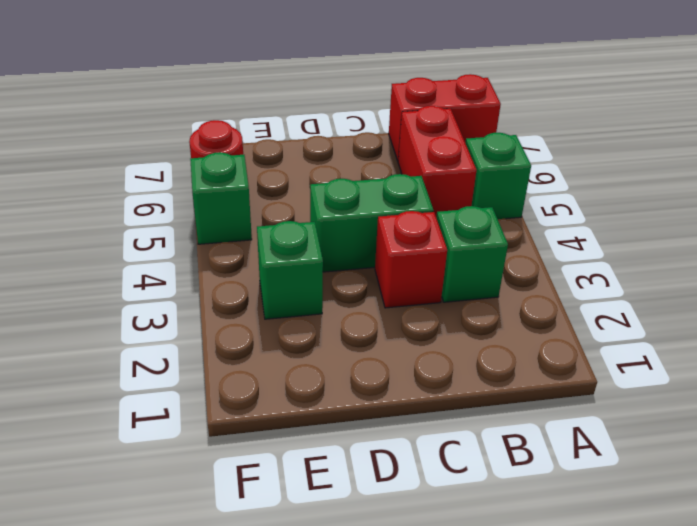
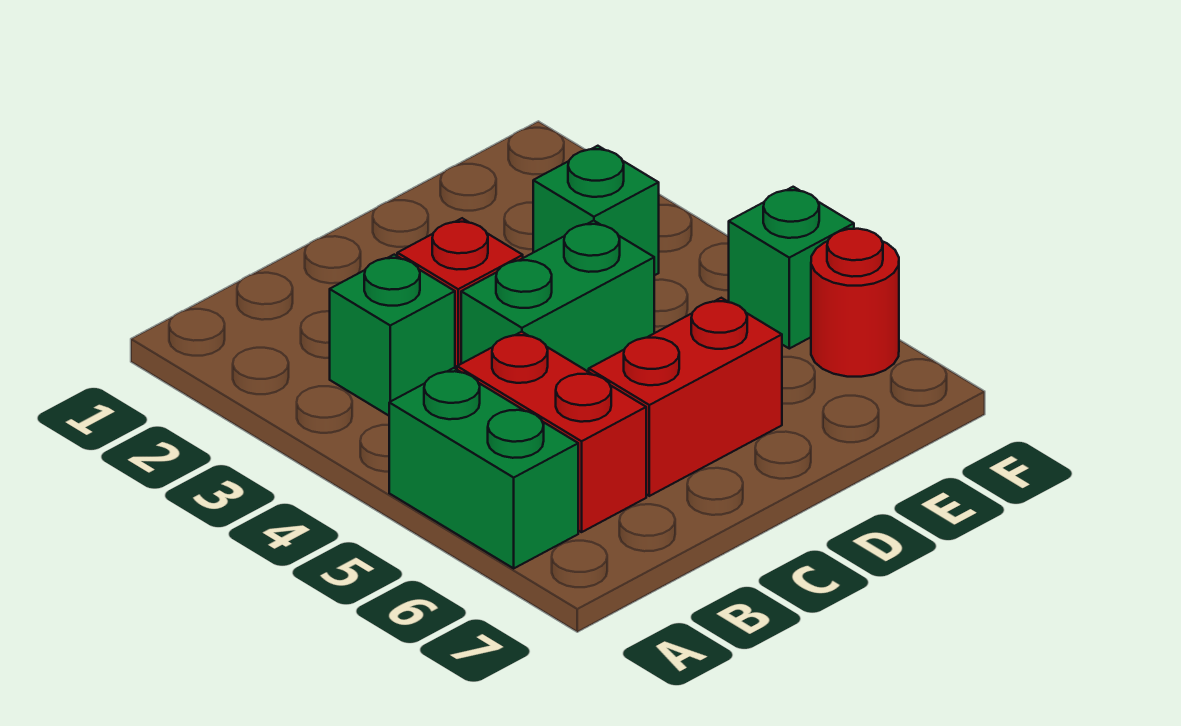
green 1x1 brick [465,133,531,219] -> green 1x2 brick [389,368,578,568]
red 1x2 brick [389,74,501,161] -> red 1x2 brick moved to [589,298,782,496]

